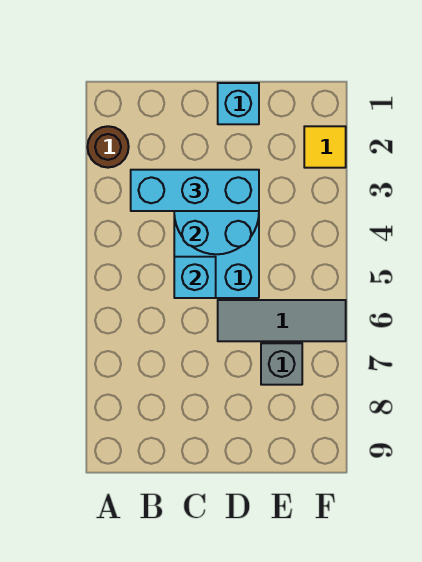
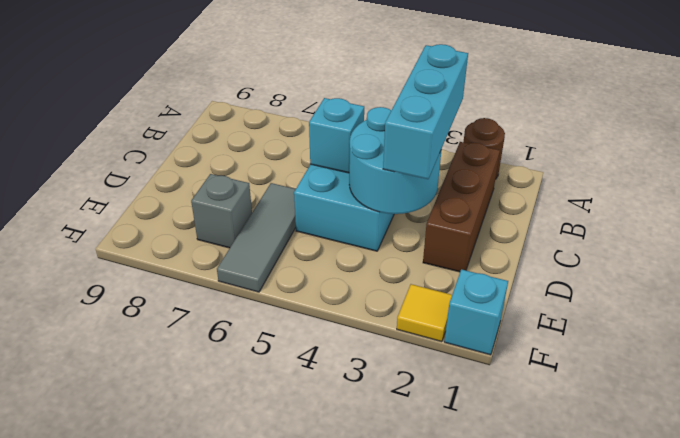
none -> brown 1x3 brick [423,142,500,272]
cyan 1x1 brick [218,83,259,124] -> cyan 1x1 brick moved to [444,269,508,355]

